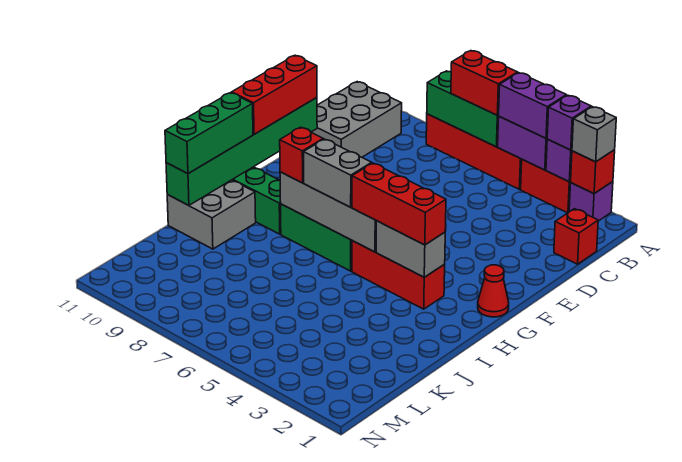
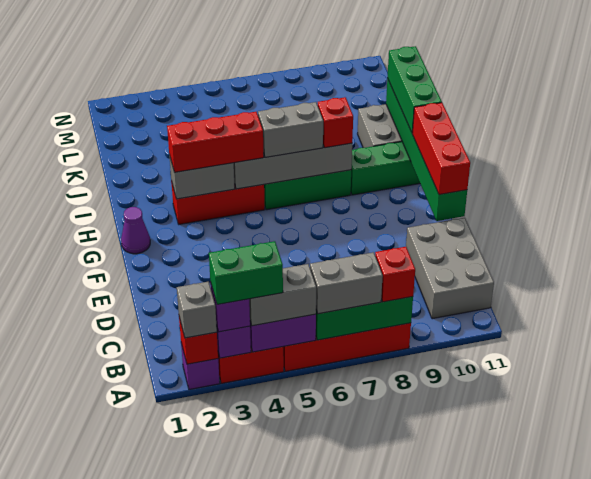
none -> green 1x2 brick [209,241,283,304]
purple 1x2 brick [499,73,566,138] -> grey 1x2 brick [249,264,316,326]
red 1x2 brick [451,51,518,115] -> grey 1x2 brick [310,252,383,314]
red 1x1 brick [554,209,598,264] -> red 1x1 brick moved to [375,247,415,302]
red 1x1 cone [478,265,509,317] -> purple 1x1 cone [121,207,150,254]

